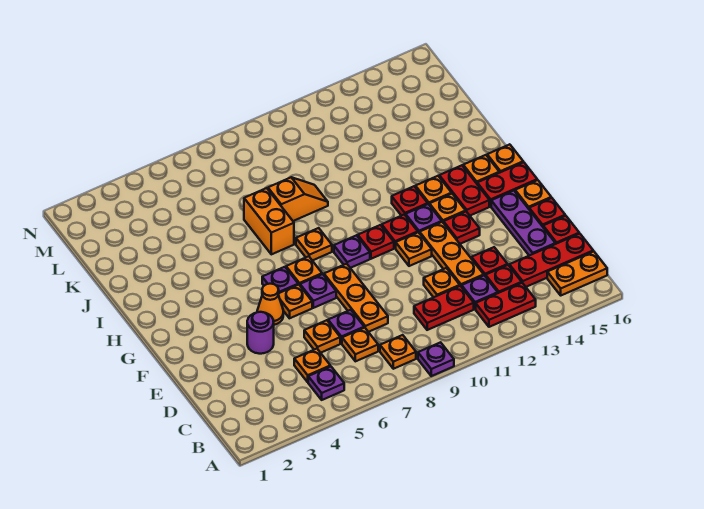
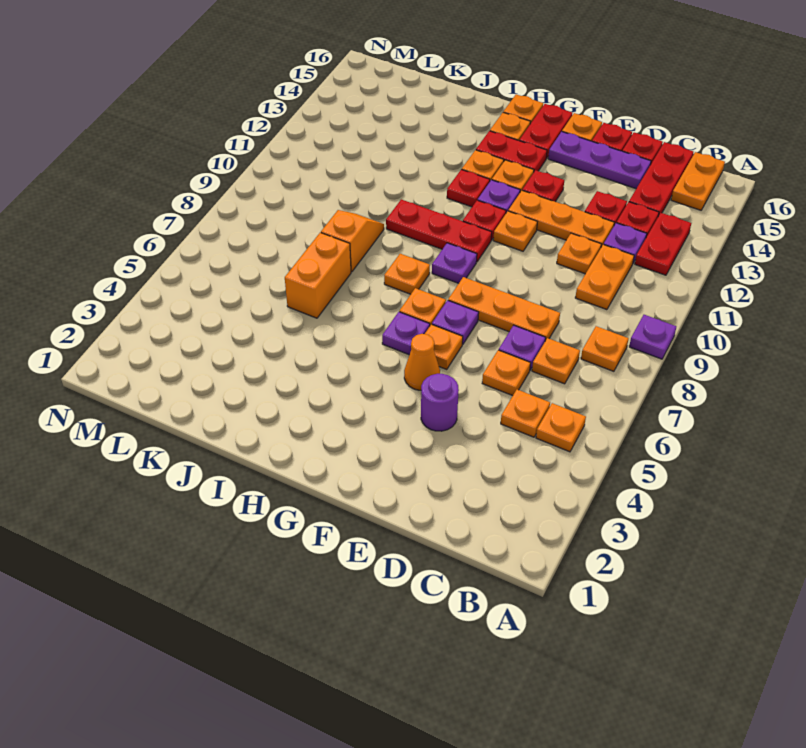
purple 1x1 plate [308,366,344,400] -> orange 1x1 plate [536,403,586,452]
red 1x2 plate [414,286,474,330] -> orange 1x2 plate [575,244,634,310]
red 1x1 plate [358,225,394,259] -> red 1x3 plate [386,199,492,262]
orange 1x2 brick [244,188,294,254] -> orange 1x2 brick turned to [285,233,351,318]

